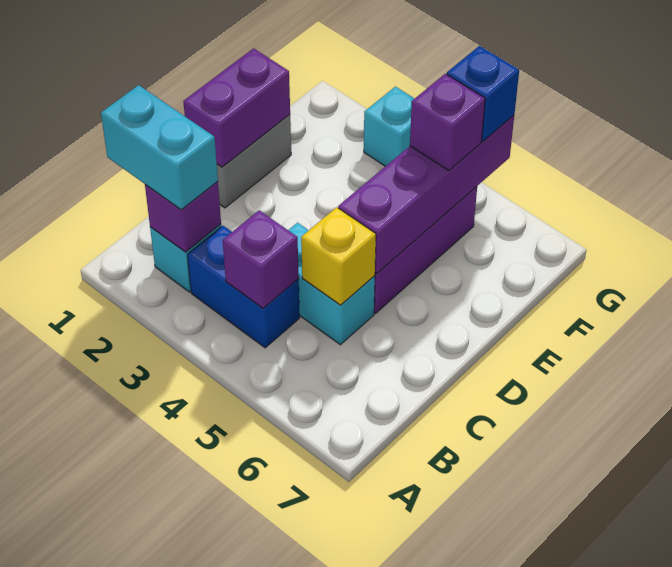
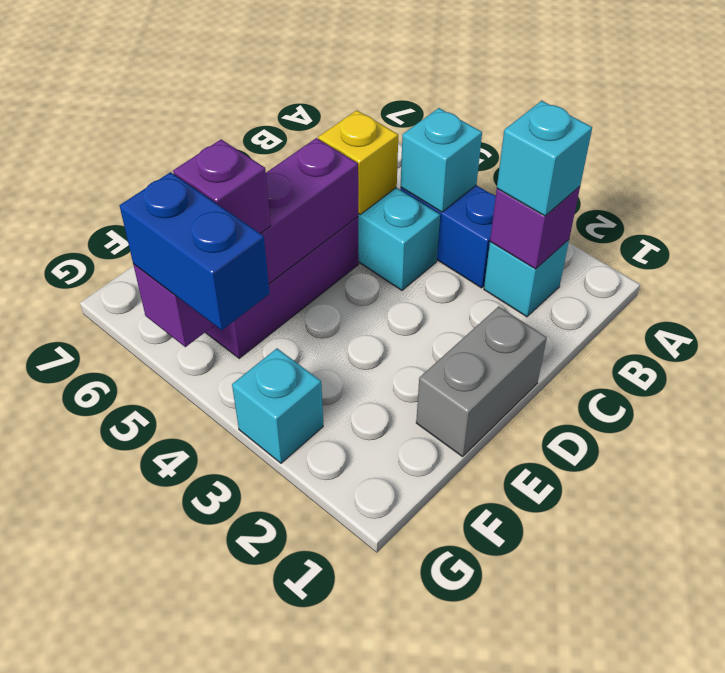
cyan 1x2 brick [101,85,218,210] -> cyan 1x1 brick [497,101,592,216]
purple 1x1 brick [223,210,299,308] -> cyan 1x1 brick [401,108,482,212]
purple 1x2 brick [183,48,290,167] -> none
blue 1x1 brick [447,46,519,141] -> blue 1x2 brick [120,172,270,330]

